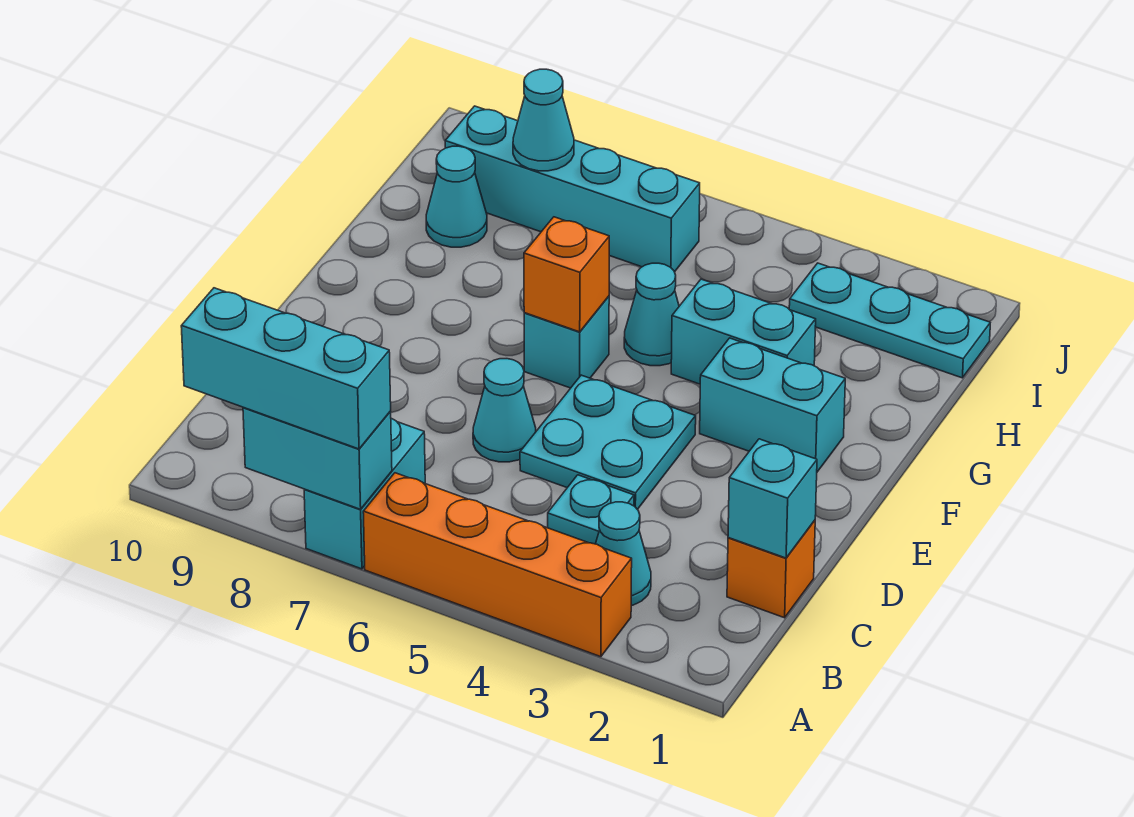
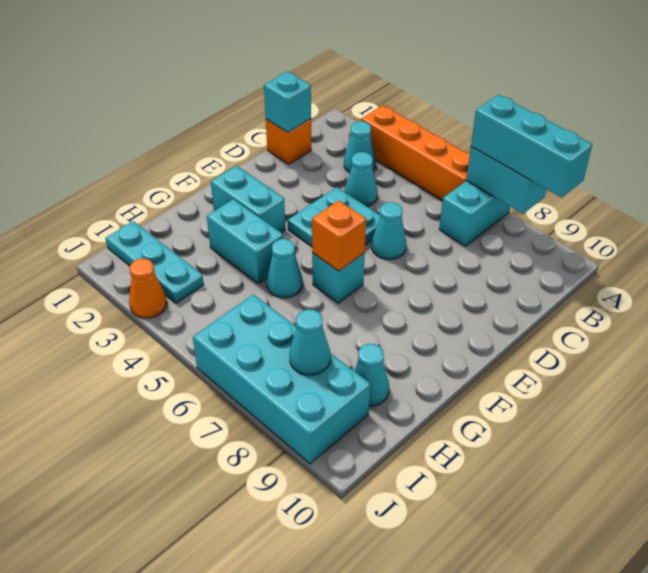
cyan 1x1 plate [548,475,634,544] -> cyan 1x1 cone [345,152,378,206]
cyan 1x4 brick [445,106,700,272] -> cyan 2x4 brick [193,294,370,464]
none -> orange 1x1 cone [129,259,167,318]

